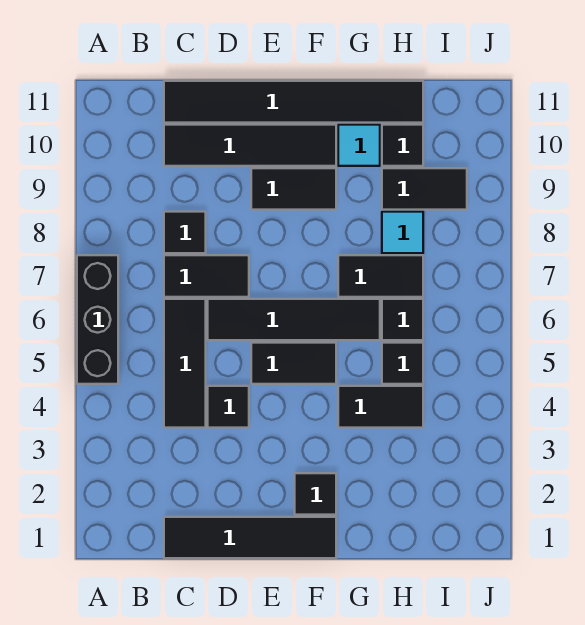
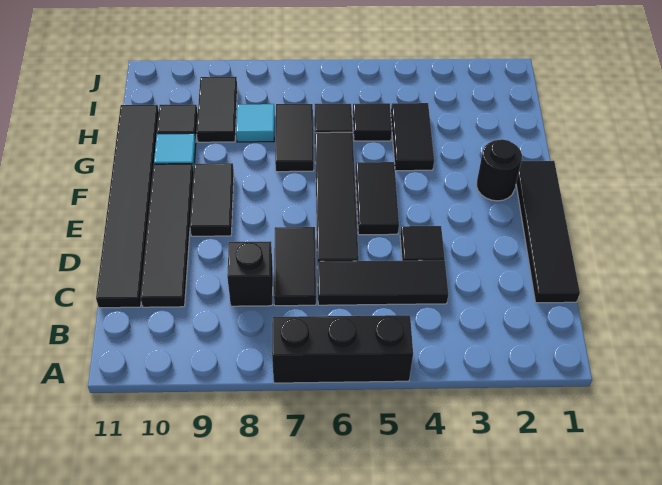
black 1x1 tile [164,212,206,253] -> black 1x1 brick [227,241,273,306]
black 1x1 tile [295,473,336,515] -> black 1x1 round brick [477,139,522,201]

